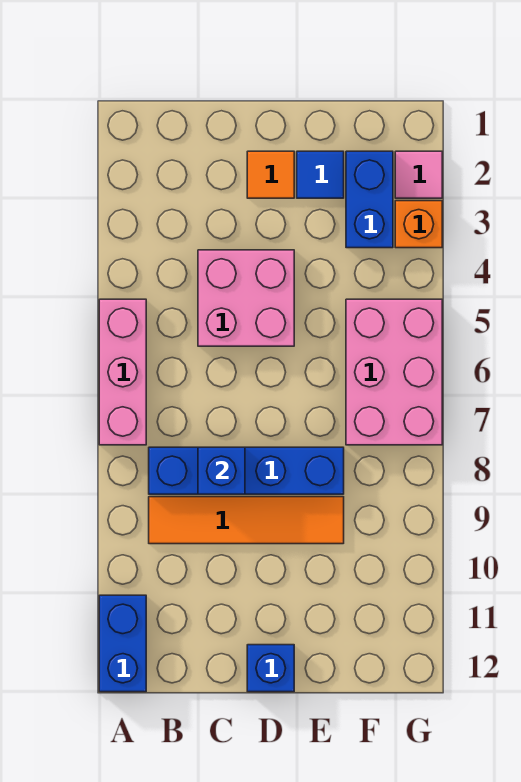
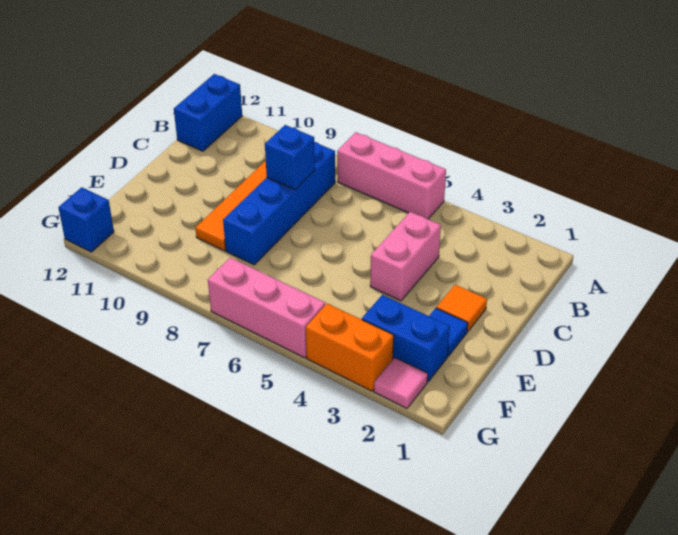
blue 1x2 brick [99,595,146,692] -> blue 1x2 brick turned to [174,74,242,151]
pink 2x2 brick [198,250,294,346] -> pink 1x2 brick [370,212,441,301]
blue 1x1 brick [247,645,294,692] -> blue 1x1 brick moved to [58,187,114,252]
pink 2x3 brick [346,299,442,445] -> pink 1x3 brick [208,258,325,358]
orange 1x1 brick [395,201,442,248] -> orange 1x2 brick [306,304,394,391]

